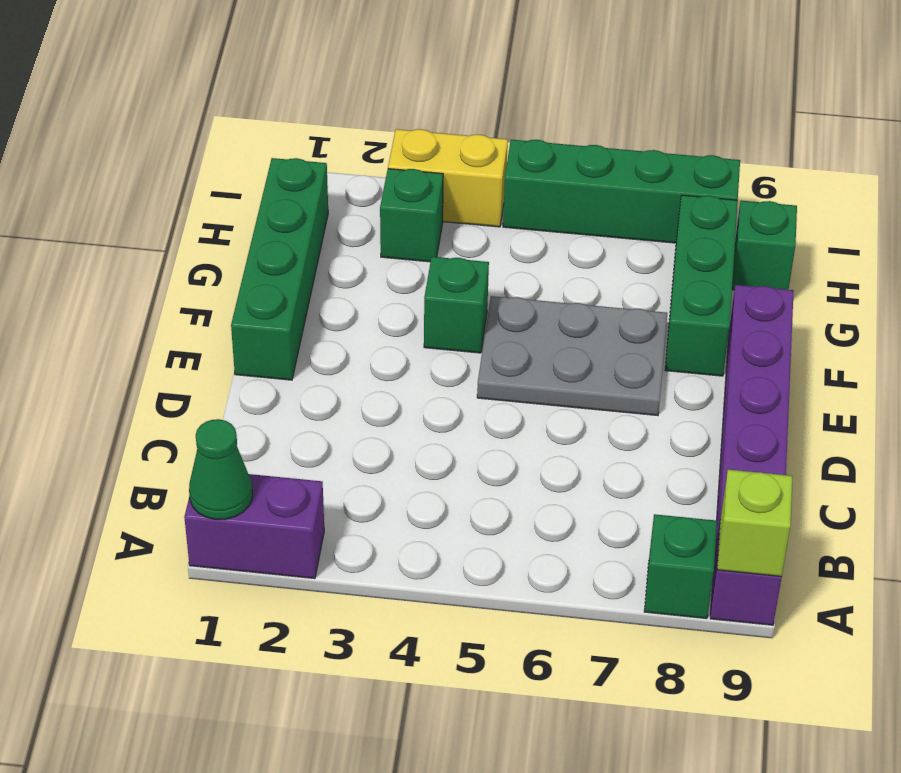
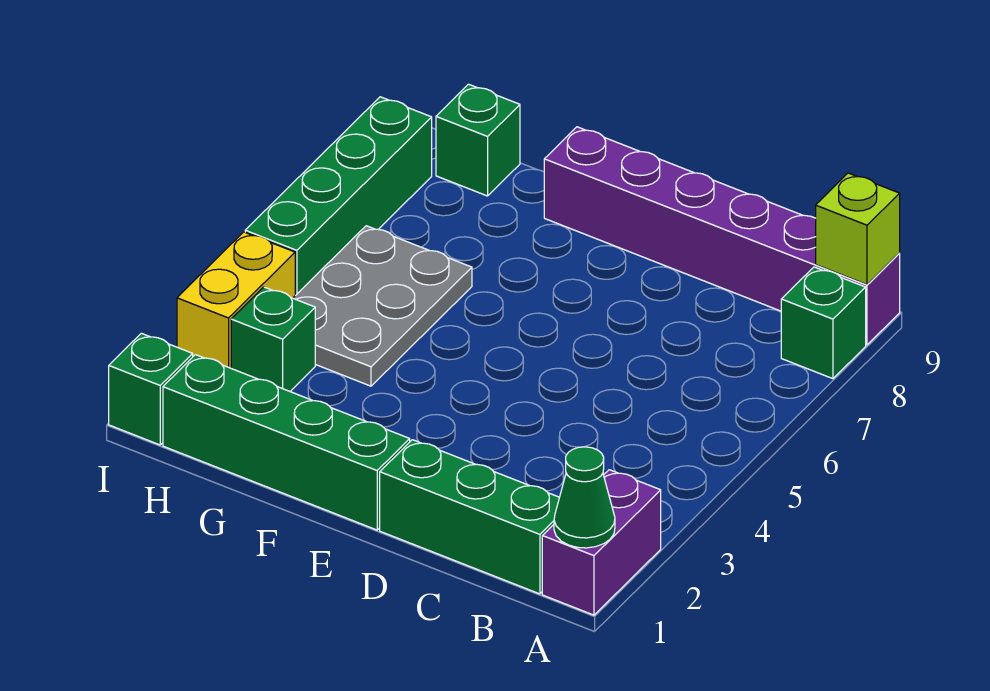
grey 2x3 plate [477,296,667,416] -> grey 2x3 plate moved to [293,226,472,386]
green 1x1 brick [424,257,489,353] -> green 1x1 brick moved to [109,333,193,445]
green 1x3 brick [665,195,738,376] -> green 1x3 brick moved to [380,440,559,594]

